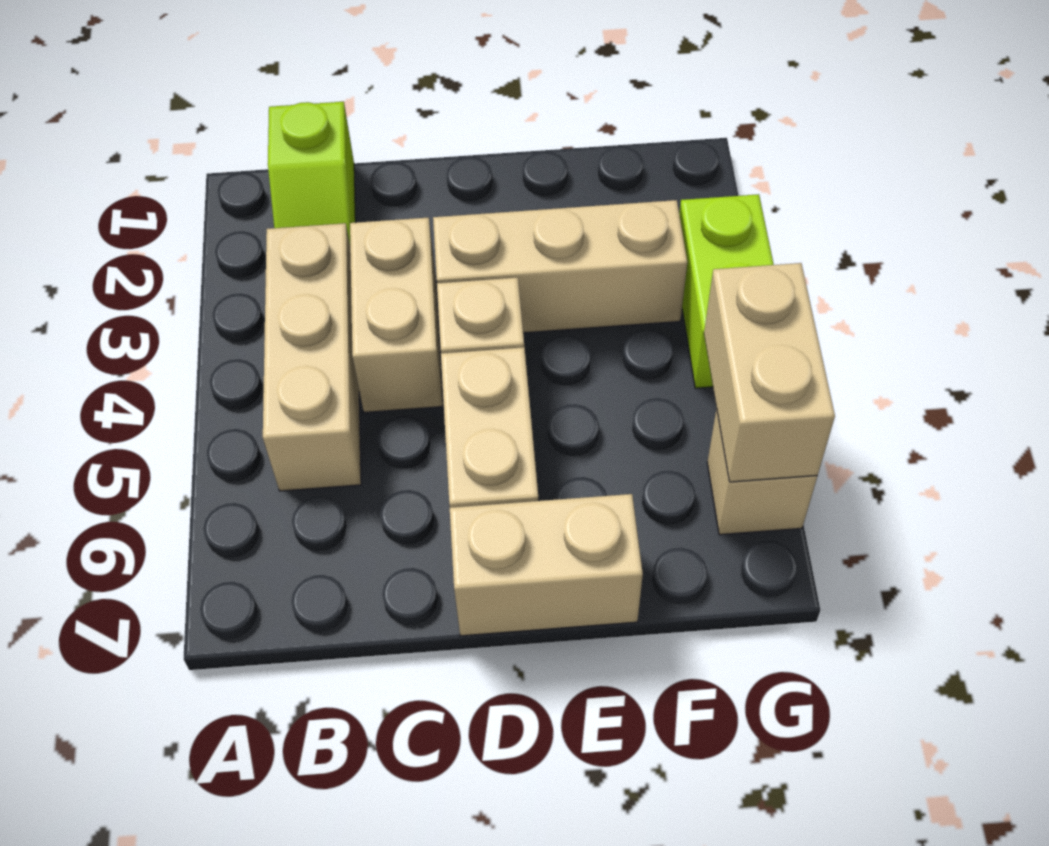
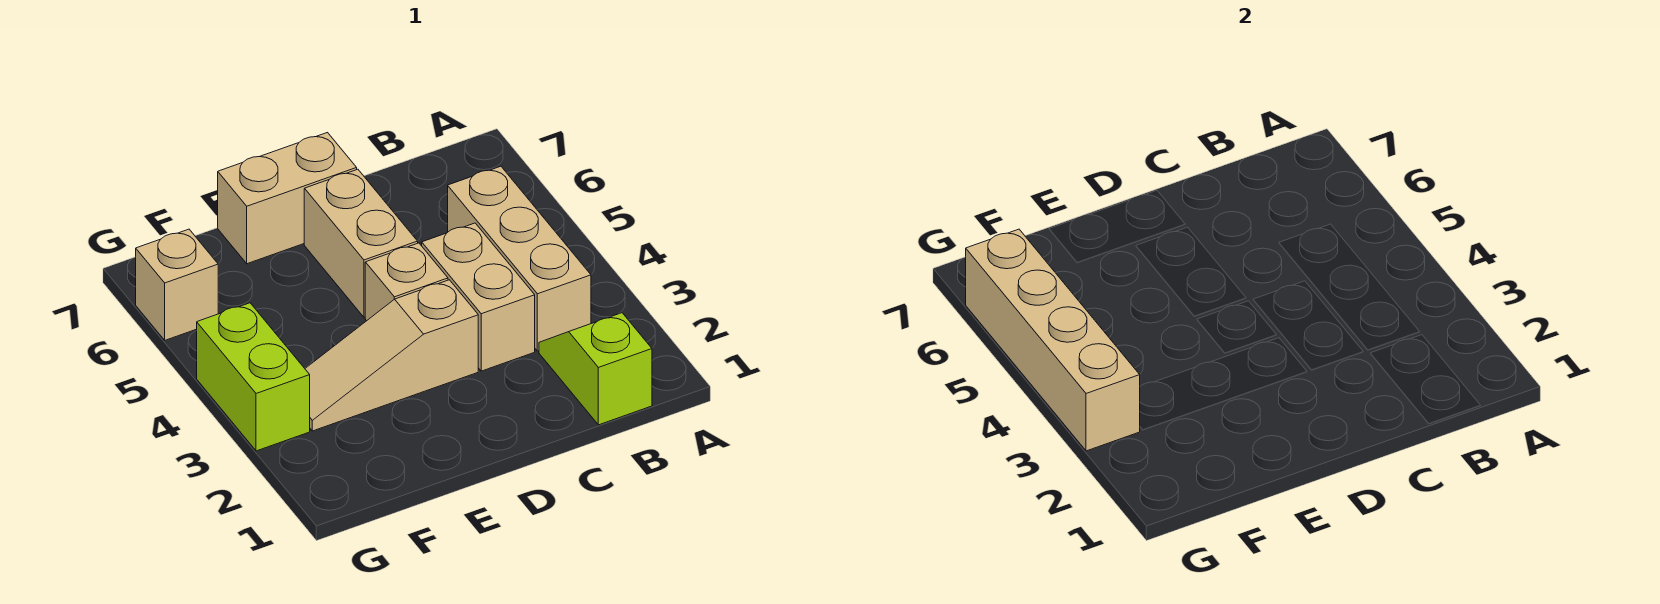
tan 1x3 brick [433,200,687,333] -> tan 1x3 slope [305,280,478,431]
tan 1x2 brick [704,263,835,482] -> tan 1x4 brick [966,229,1140,451]

